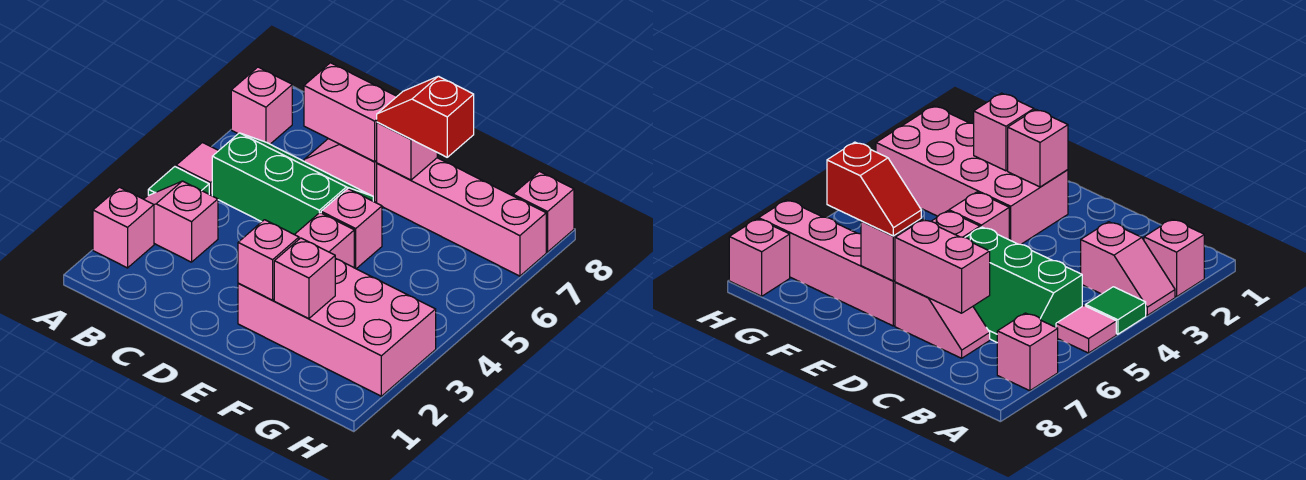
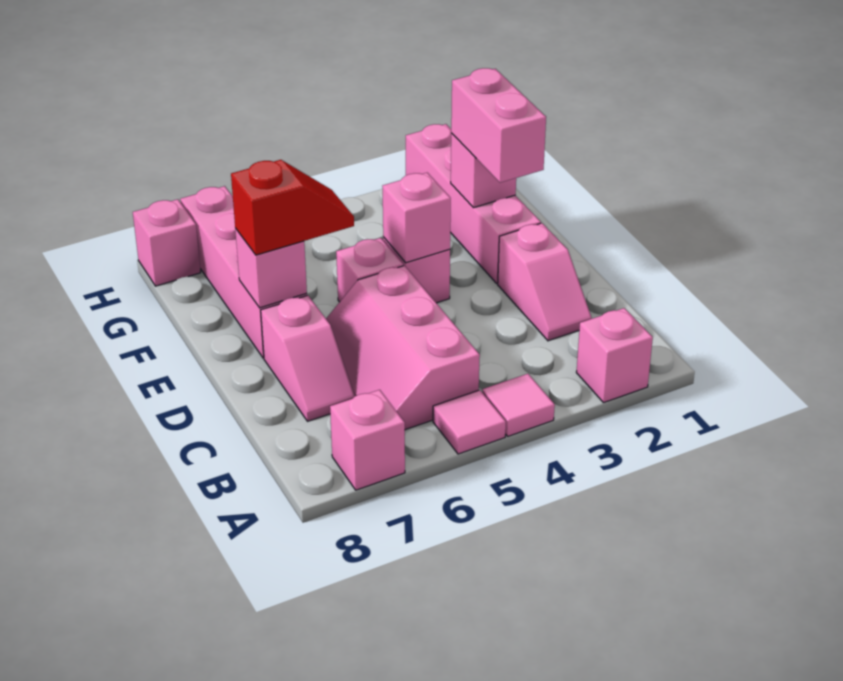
pink 1x2 slope [144,181,218,262] -> pink 1x2 slope moved to [498,223,592,341]
green 1x1 tile [148,167,209,195] -> pink 1x1 tile [482,374,555,436]
green 2x3 slope [212,133,373,234] -> pink 2x3 slope [326,266,480,430]
pink 1x2 brick [304,63,397,162] -> pink 1x2 brick moved to [451,68,546,183]
pink 2x4 brick [238,258,436,396] -> pink 1x4 brick [406,124,541,283]
pink 1x1 brick [238,220,299,300] -> pink 1x1 brick moved to [382,173,451,263]
red 1x2 slope [377,76,474,157] -> red 1x2 slope turned to [231,160,354,255]

